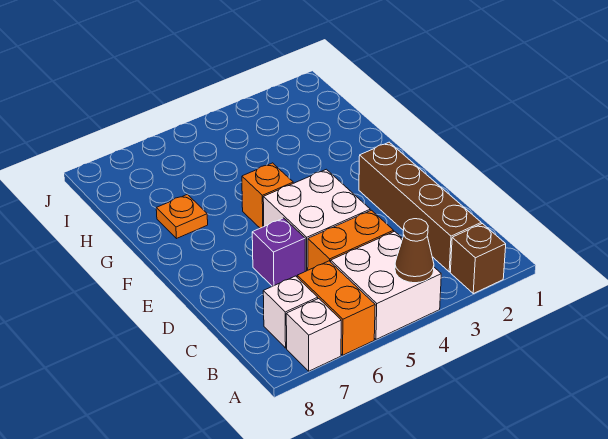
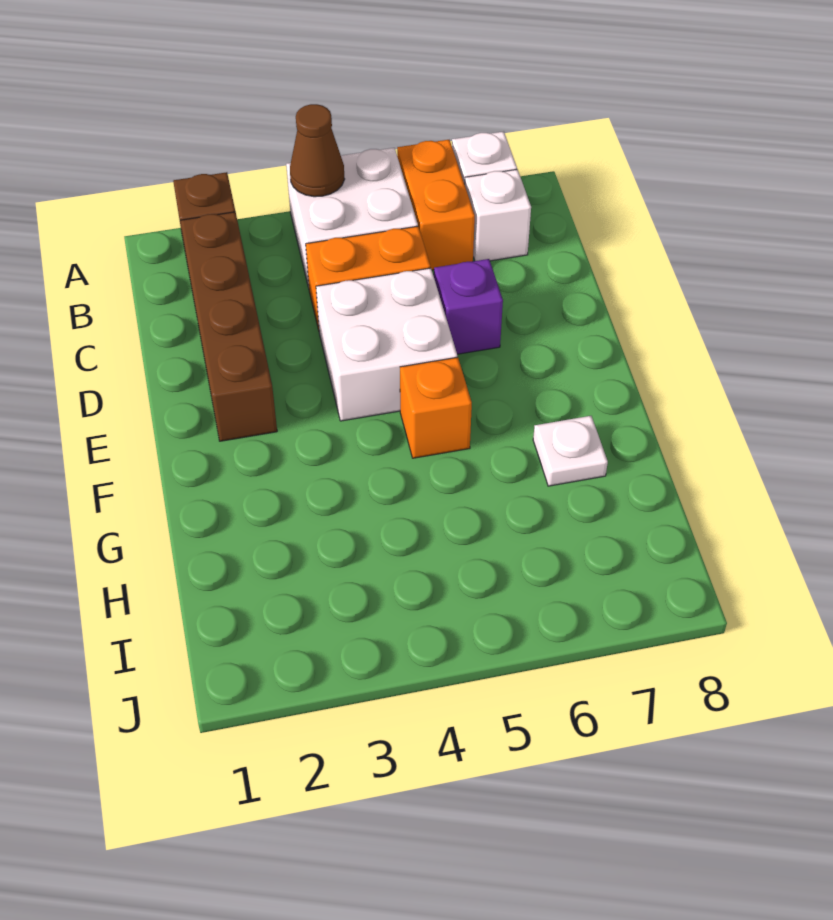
orange 1x1 plate [156,194,208,239] -> white 1x1 plate [533,416,608,486]

